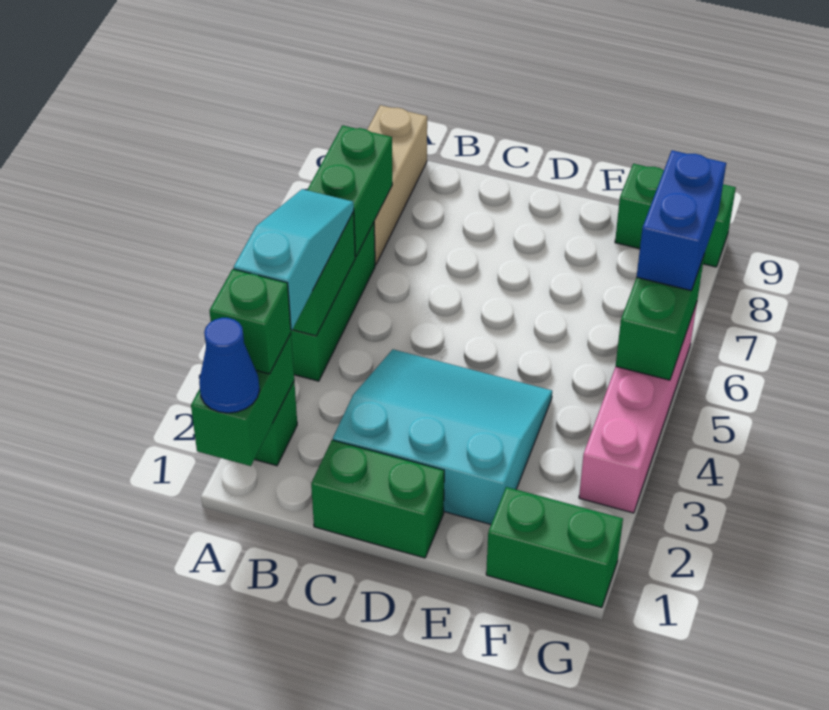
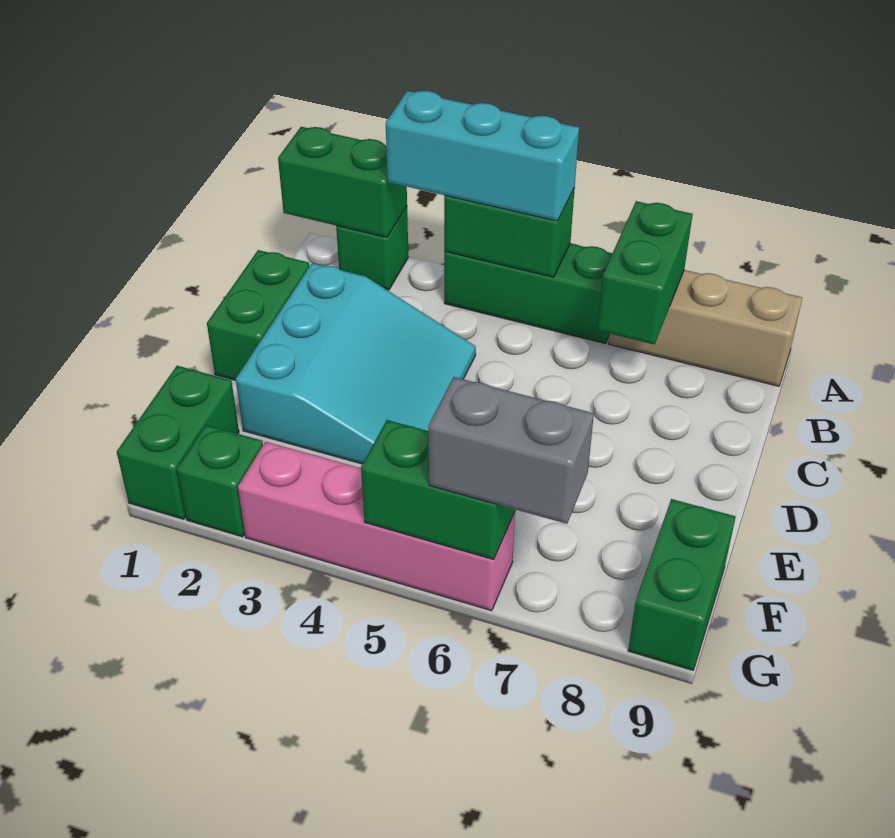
blue 1x1 cone [199,318,260,413] -> none
green 1x1 brick [210,269,291,374] -> green 1x1 brick moved to [177,425,263,537]
cyan 1x3 slope [234,189,354,330] -> cyan 1x3 brick [386,91,579,221]
green 1x2 brick [307,125,392,257] -> green 1x2 brick turned to [597,201,693,345]
blue 1x2 brick [637,150,726,291] -> grey 1x2 brick [428,377,594,524]

